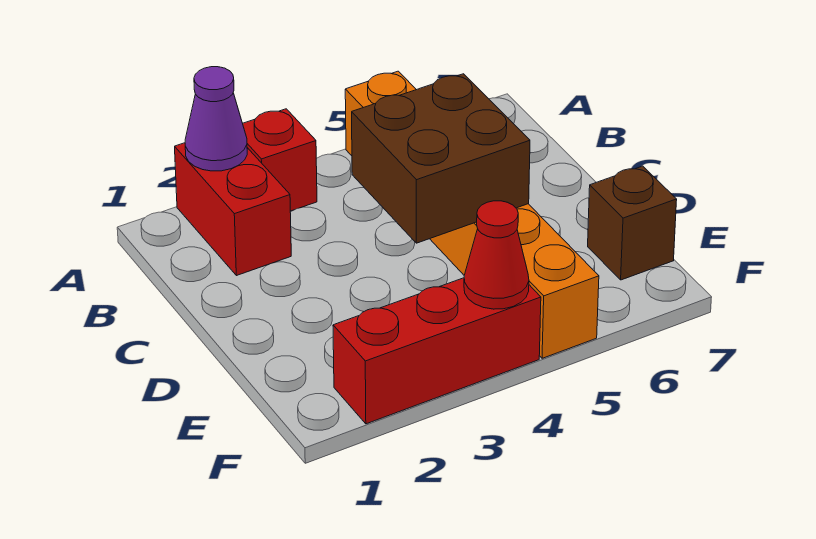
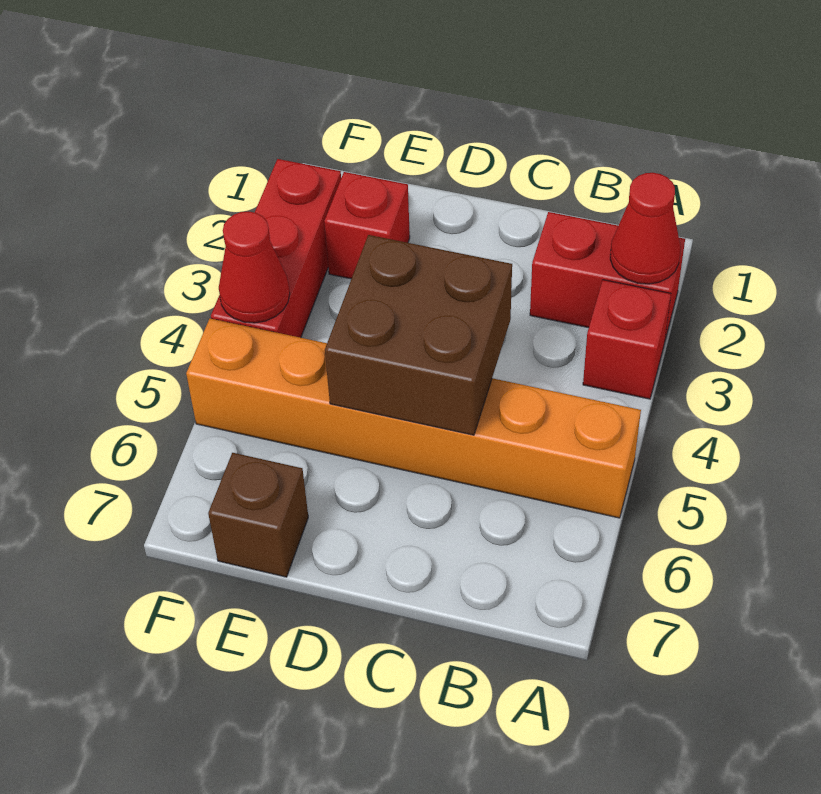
purple 1x1 cone [185,67,247,171] -> red 1x1 cone [610,173,680,284]
none -> red 1x1 brick [324,172,410,279]

